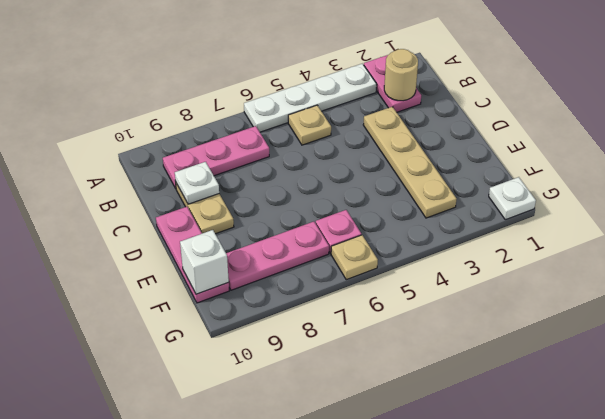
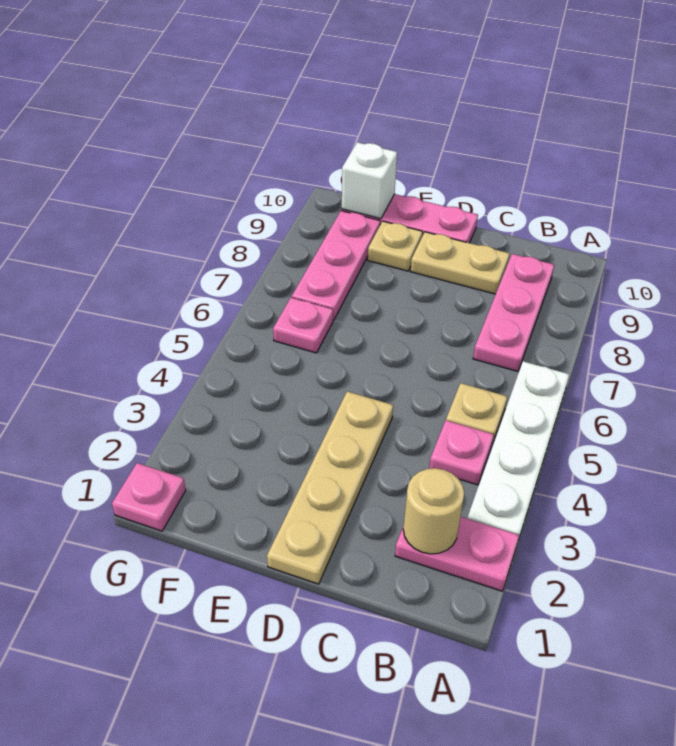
none -> pink 1x1 plate [429,420,494,485]
tan 1x4 plate [363,107,456,218] -> tan 1x4 plate turned to [267,391,393,584]
white 1x1 plate [175,162,219,204] -> none
white 1x1 plate [489,177,536,220] -> pink 1x1 plate [112,463,186,531]
tan 1x1 plate [331,235,378,280] -> tan 1x1 plate moved to [368,221,423,271]

